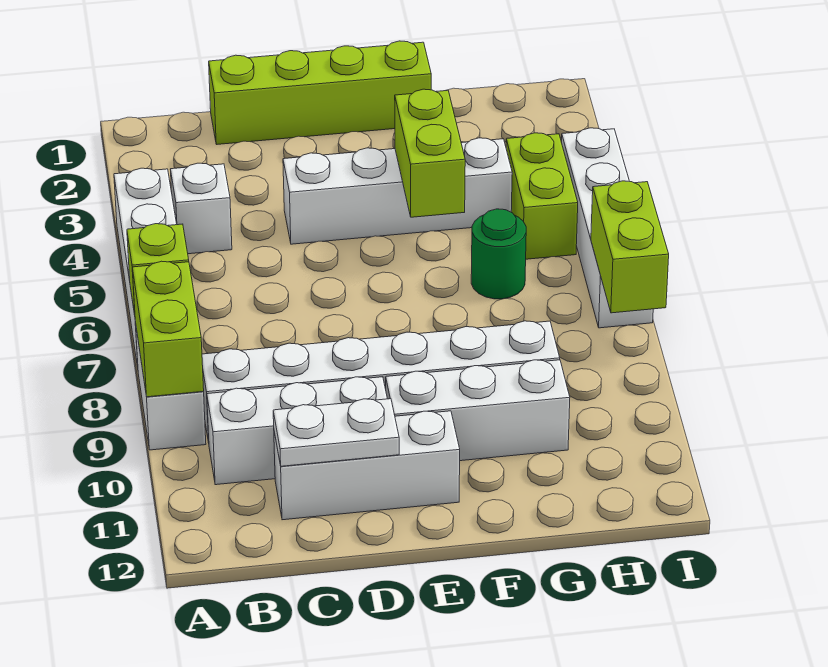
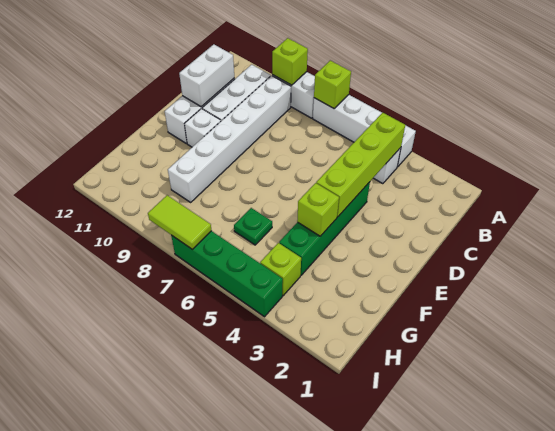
lime 1x2 brick [132,261,204,397] -> lime 1x1 brick [272,38,308,85]
lime 1x4 brick [209,41,431,144] -> lime 1x4 brick moved to [316,113,405,217]
white 1x2 plate [273,399,399,466] -> white 1x2 brick [179,44,234,107]
white 1x4 brick [283,138,512,244] -> green 1x4 brick [279,182,370,275]
white 1x3 brick [386,360,570,461] -> white 1x1 brick [185,109,221,147]
lime 1x2 brick [395,89,465,217] -> lime 1x1 brick [297,183,339,236]
green 1x1 round brick [471,209,526,299] -> green 1x1 plate [234,208,272,245]
lime 1x2 brick [506,133,578,259] -> lime 1x1 brick [260,243,301,296]
white 1x4 brick [562,128,653,328] -> green 1x4 brick [171,231,283,317]
lime 1x2 brick [591,181,669,313] -> lime 1x2 tile [148,195,211,250]

